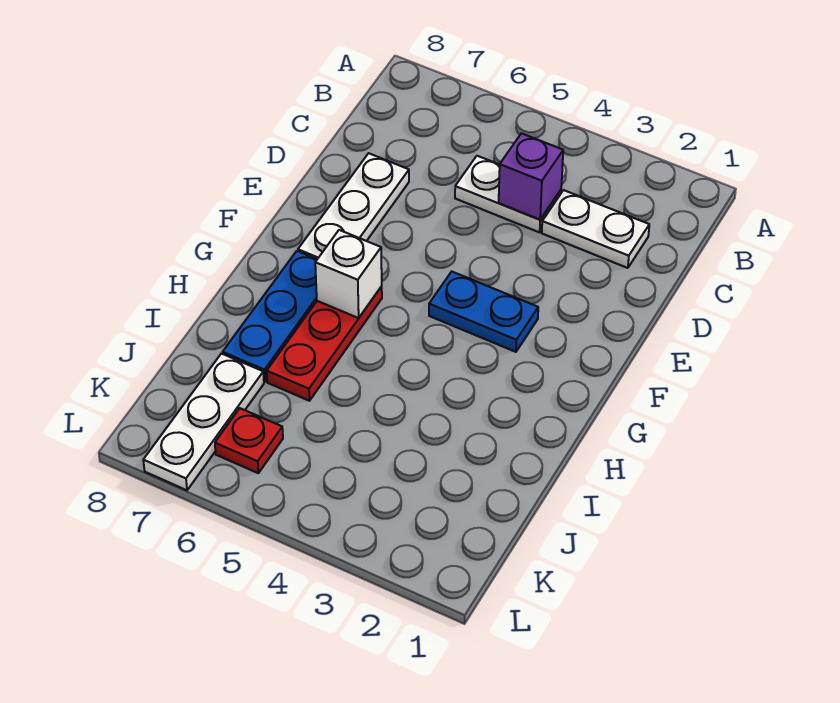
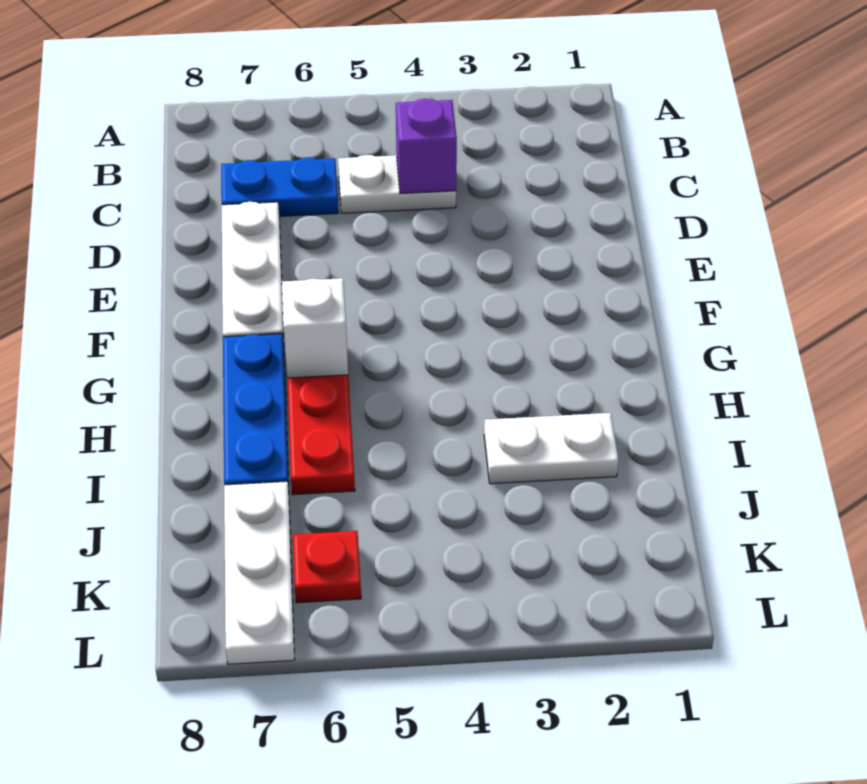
white 1x2 plate [542,190,649,268] -> white 1x2 plate moved to [484,413,619,484]
blue 1x2 plate [429,272,538,352] -> blue 1x2 plate moved to [221,158,338,216]

